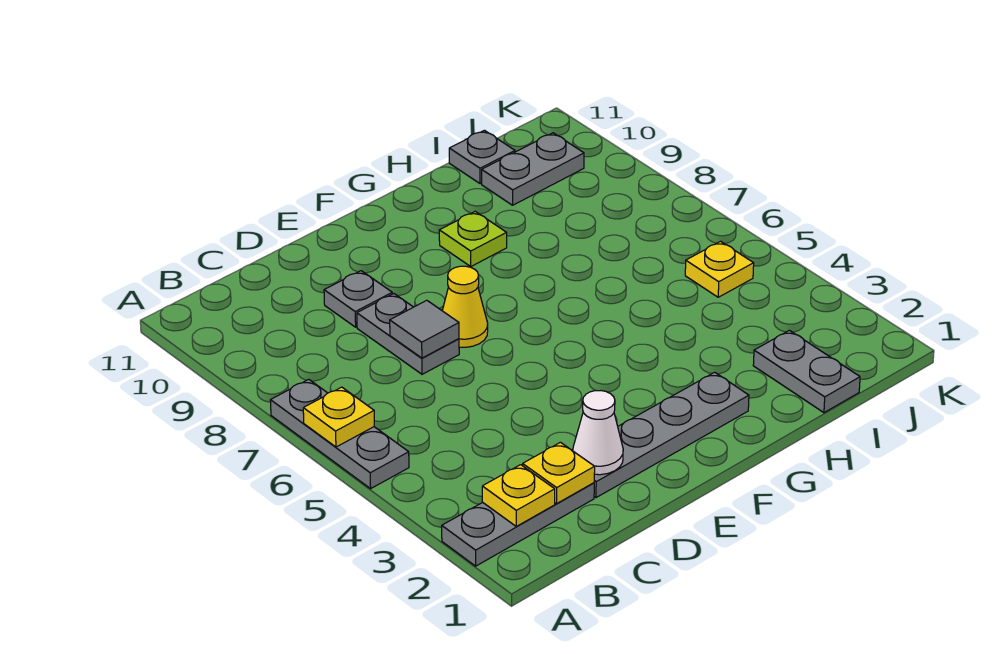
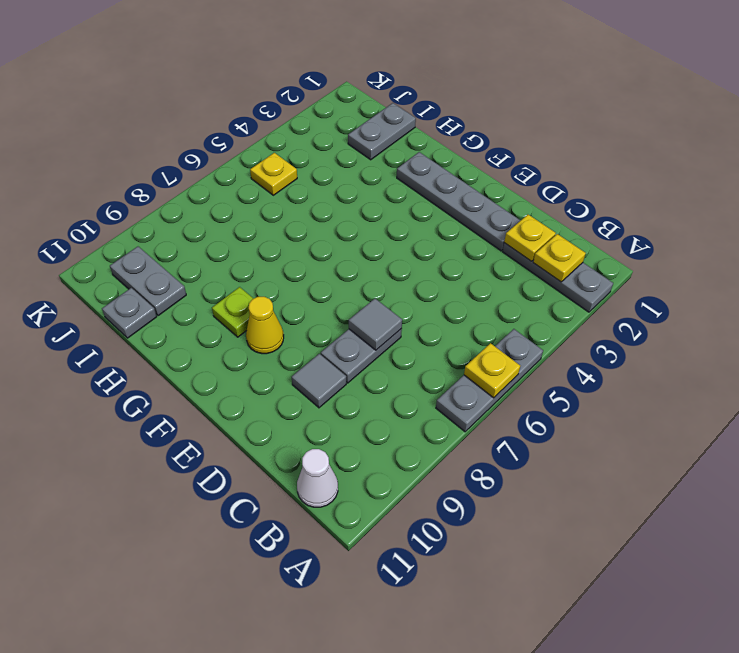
white 1x1 cone [573,391,623,475] -> white 1x1 cone moved to [297,449,338,507]
grey 1x1 plate [324,271,392,327] -> grey 1x1 tile [292,354,346,408]
yellow 1x1 cone [442,266,488,347] -> yellow 1x1 cone moved to [246,297,284,354]

